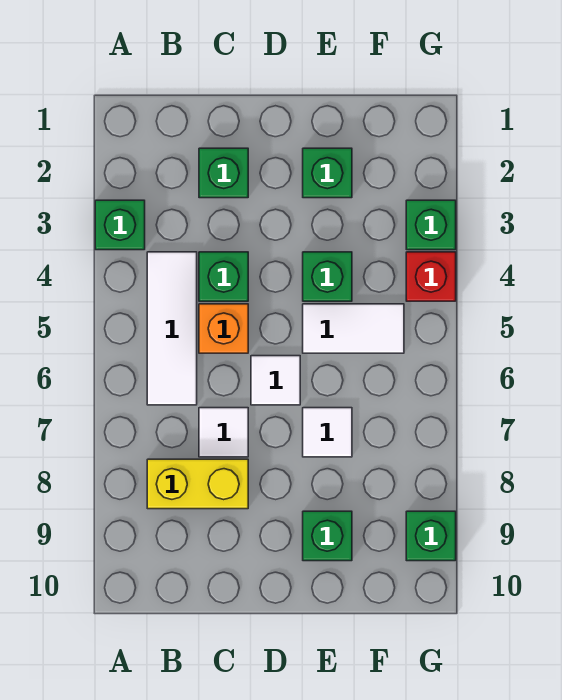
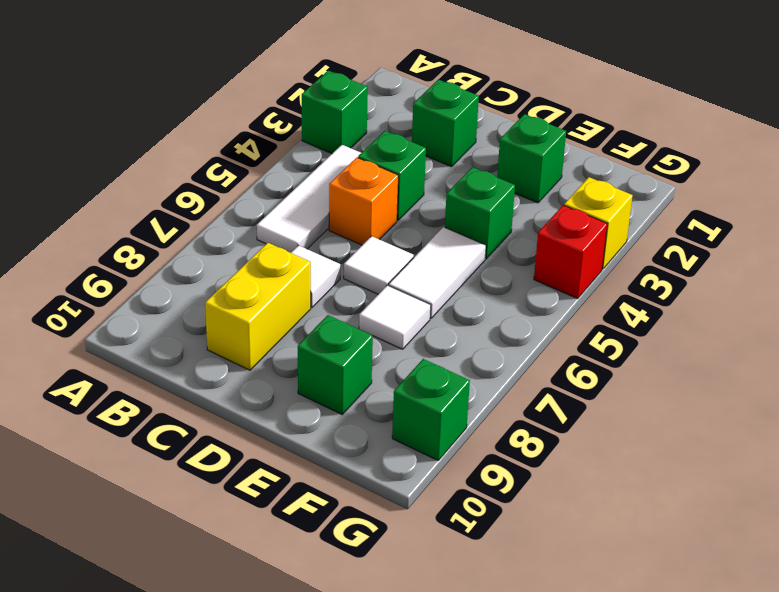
yellow 1x2 brick [147,459,248,509] -> yellow 1x2 brick turned to [205,243,311,370]
white 1x2 tile [303,304,404,353] -> white 1x2 tile turned to [389,227,486,318]
green 1x1 brick [406,200,456,250] -> yellow 1x1 brick [564,177,633,269]

